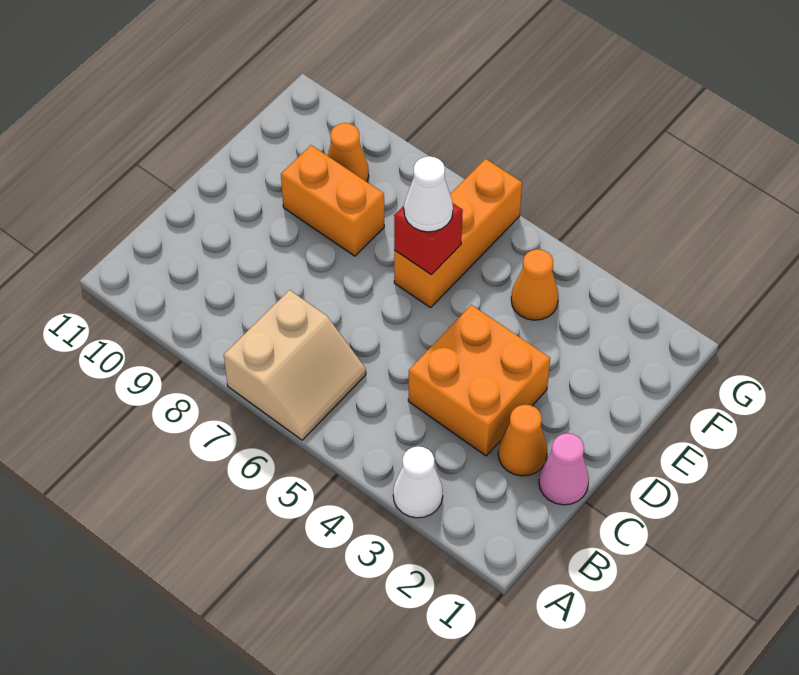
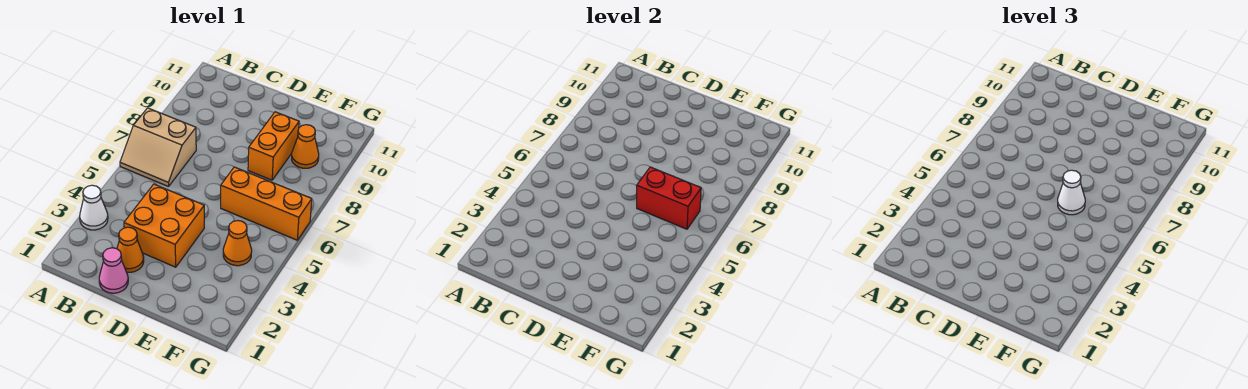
red 1x1 brick [394,203,463,275] -> red 1x2 brick [637,167,701,229]

